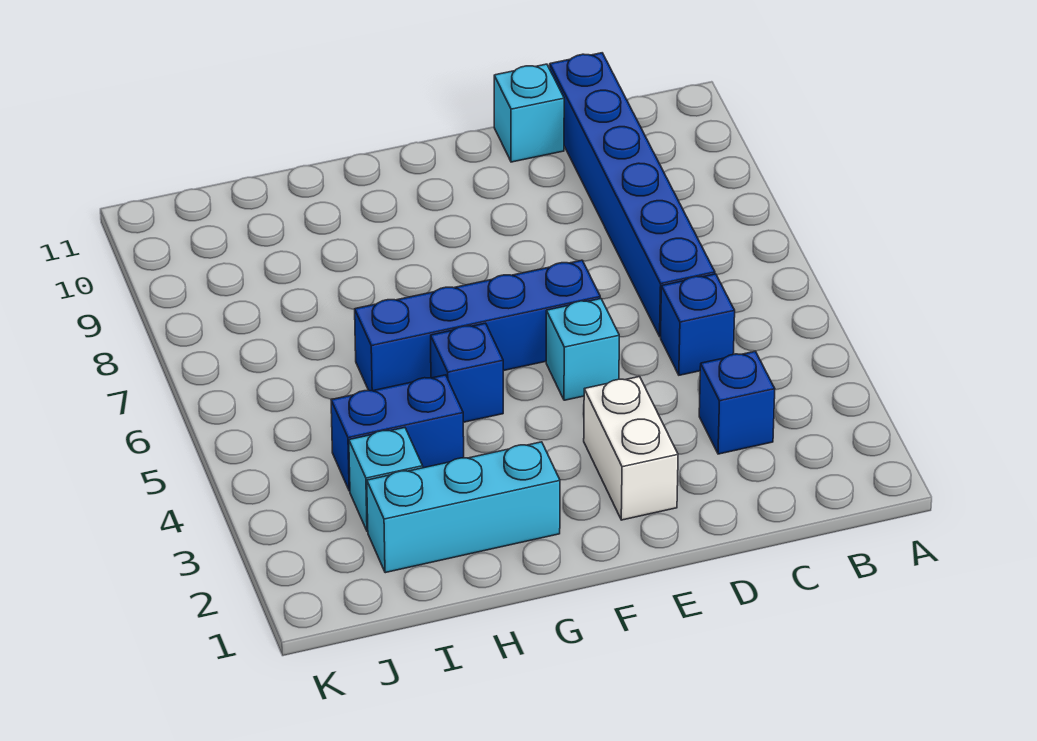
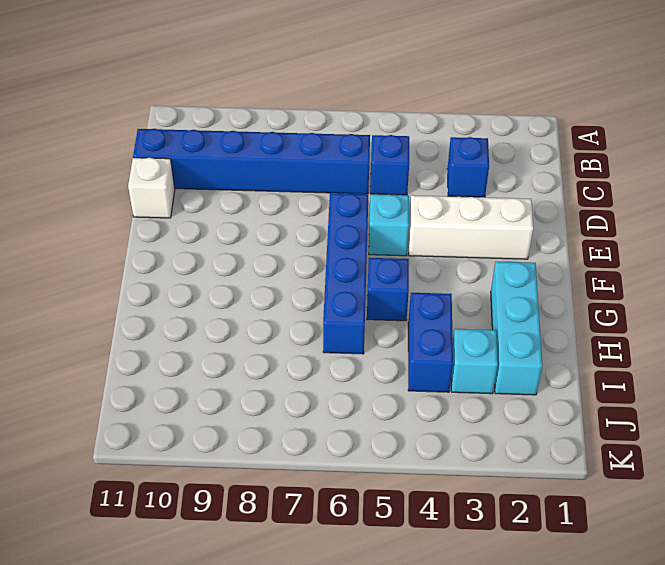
cyan 1x1 brick [494,64,564,162] -> white 1x1 brick [128,158,175,218]
white 1x2 brick [584,377,678,520] -> white 1x3 brick [409,195,533,259]

